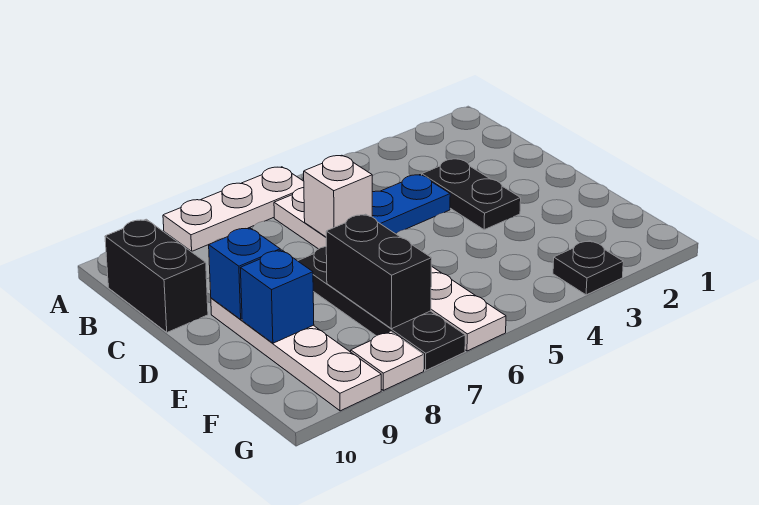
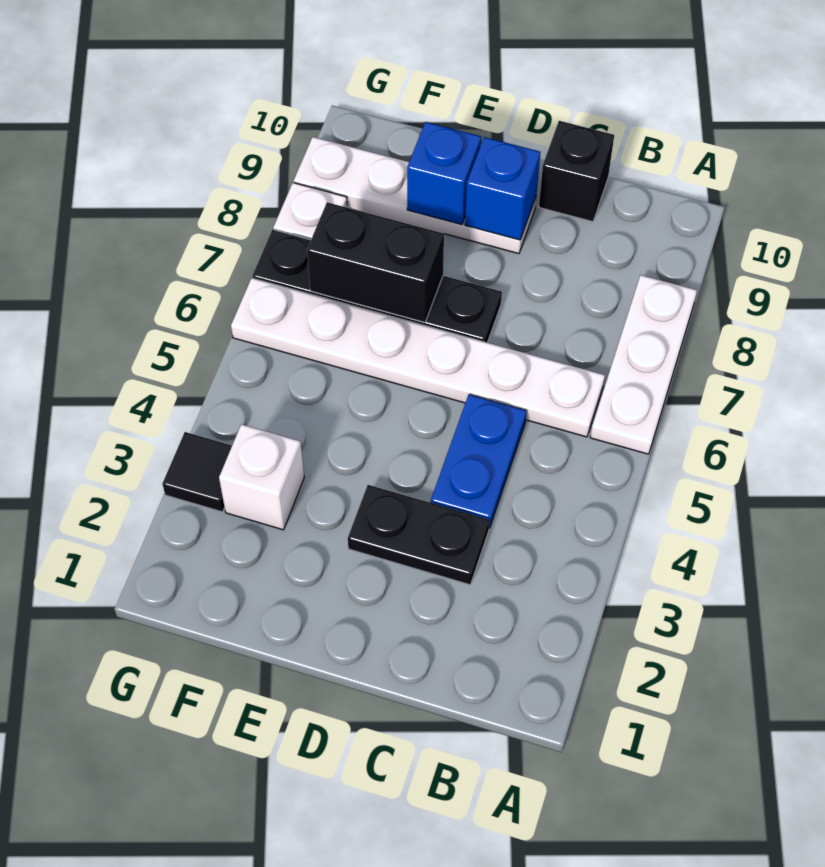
black 1x2 brick [105,219,208,332] -> black 1x1 brick [539,121,614,222]
white 1x1 brick [304,155,372,237] -> white 1x1 brick moved to [219,424,304,530]
black 1x1 plate [553,241,623,295] -> black 1x1 tile [163,432,232,512]

